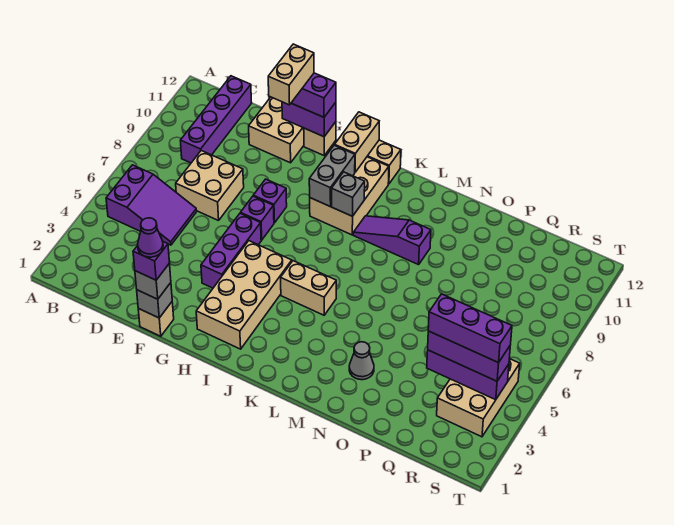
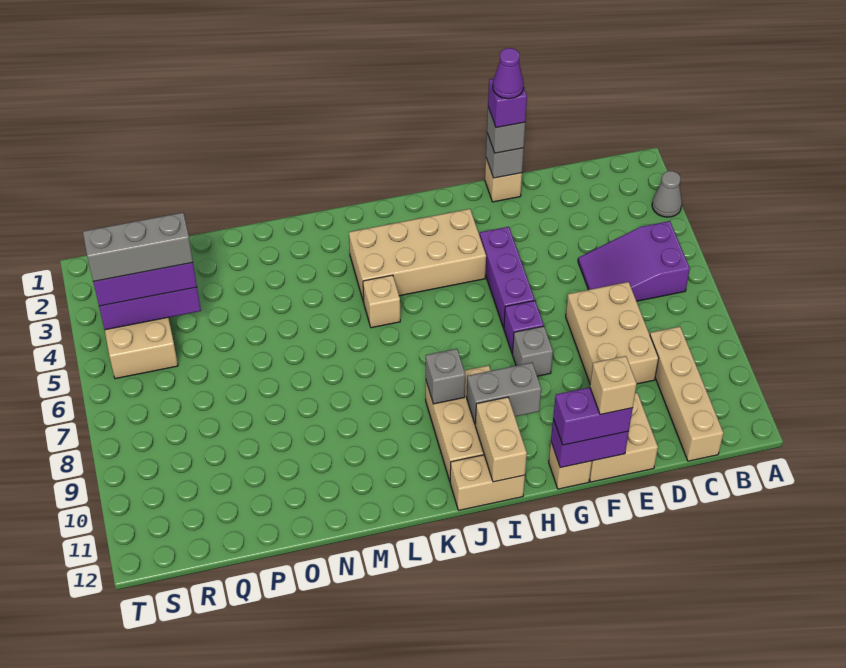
purple 1x4 brick [180,76,252,163] -> tan 1x4 brick [650,327,724,461]
tan 2x2 brick [176,151,244,221] -> tan 2x3 brick [566,282,659,384]
tan 1x2 brick [268,44,314,105] -> tan 1x1 brick [590,356,637,415]
purple 1x1 brick [253,179,287,223] -> grey 1x1 brick [512,326,553,376]
tan 2x4 brick [196,241,292,349] -> tan 2x4 brick turned to [349,209,486,302]
grey 1x2 brick [309,145,355,207] -> grey 1x2 brick turned to [467,363,541,423]
tan 1x2 brick [281,261,336,315] -> tan 1x1 brick [363,275,400,328]
purple 1x3 slope [353,216,431,265] -> none
grey 1x1 cone [349,342,374,380] -> grey 1x1 cone moved to [652,171,682,217]
purple 1x3 brick [428,294,512,363] -> grey 1x3 brick [83,213,193,282]

